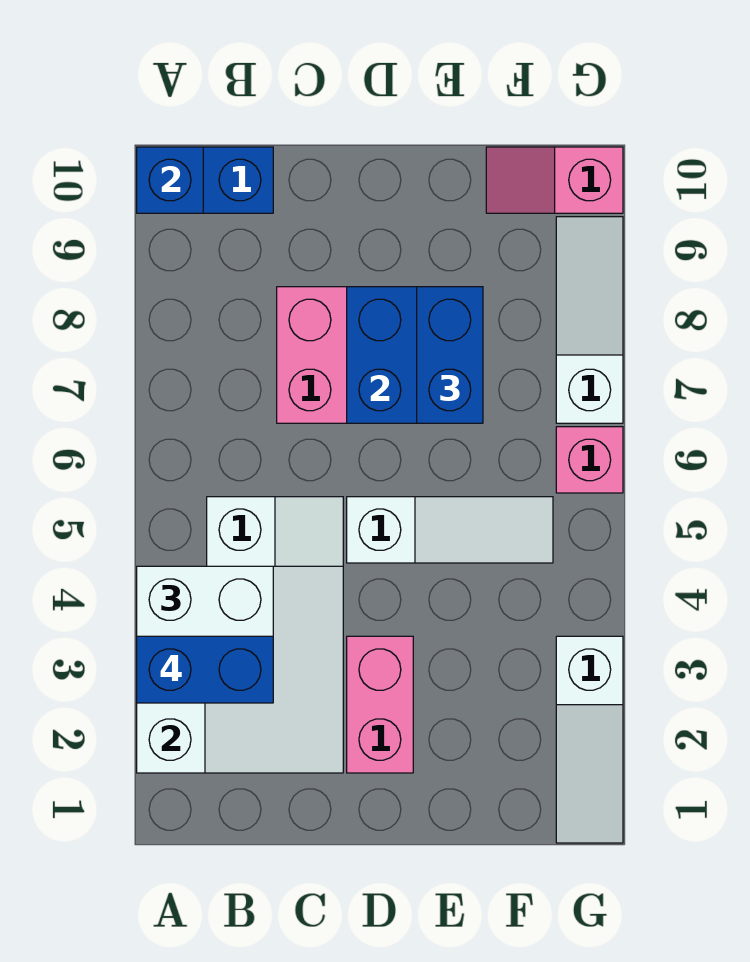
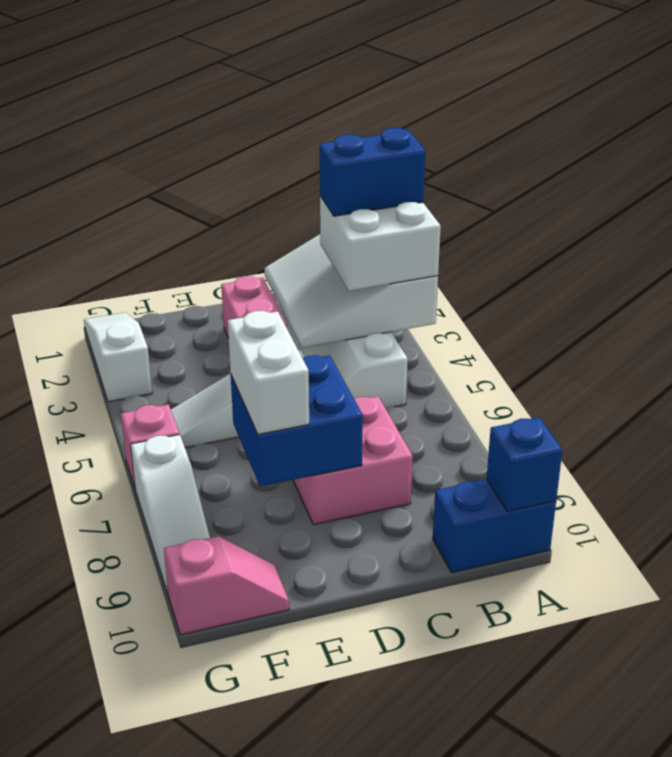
blue 1x2 brick [417,287,483,423] -> white 1x2 brick [228,311,309,434]

